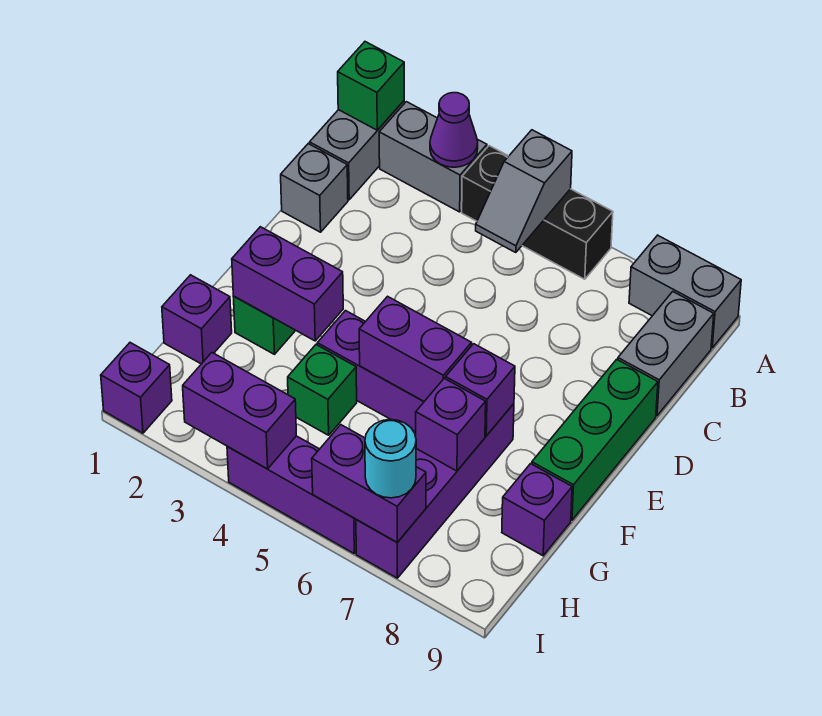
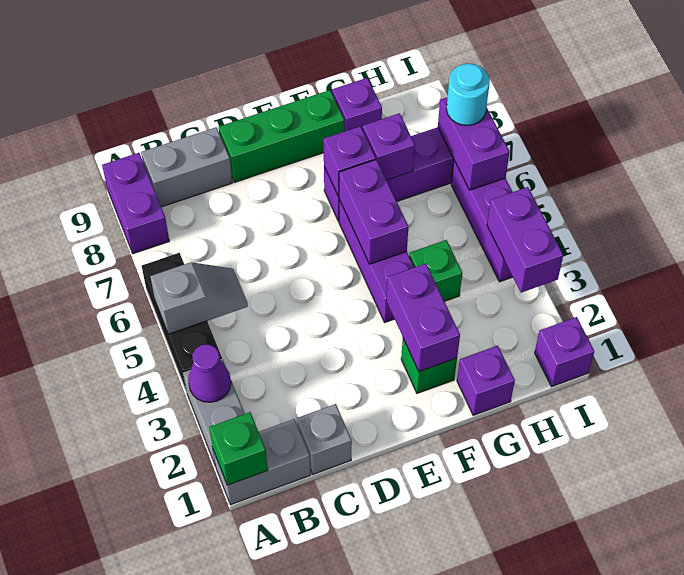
grey 1x2 brick [629,235,741,348] -> purple 1x2 brick [102,153,169,254]

